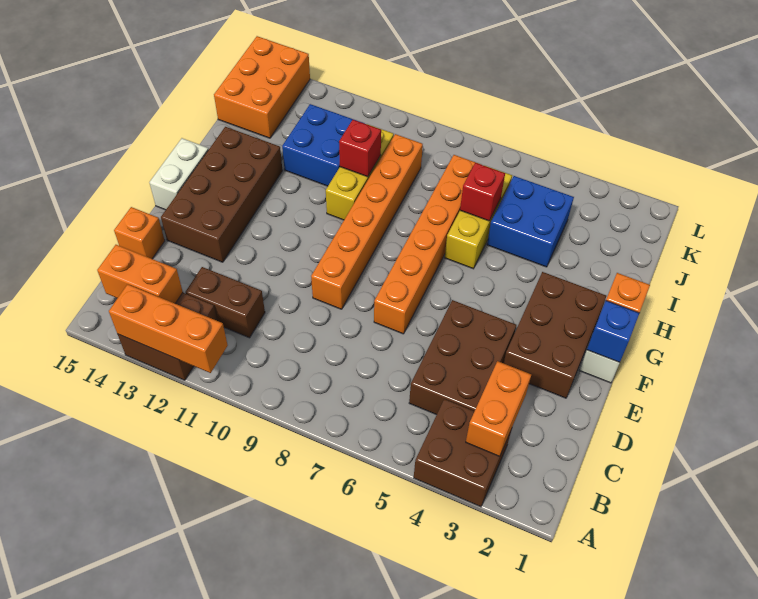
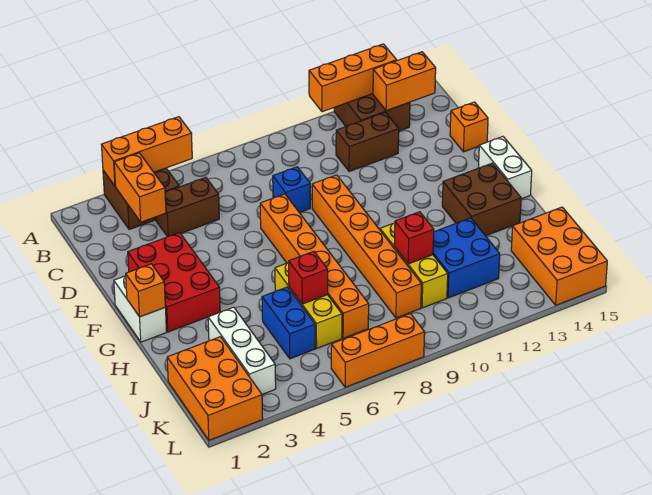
none -> orange 1x3 brick [101,117,192,186]
brown 2x3 brick [409,300,516,415] -> brown 1x2 brick [156,177,219,237]
brown 2x3 brick [504,272,606,398] -> red 2x3 brick [128,233,220,332]
brown 2x4 brick [161,127,283,262] -> brown 2x2 brick [442,163,521,236]
blue 1x1 brick [587,301,639,363] -> blue 1x1 brick moved to [273,167,310,213]
none -> white 1x3 brick [208,307,276,394]
blue 2x2 brick [487,176,574,267] -> blue 1x2 brick [262,287,315,359]
none -> orange 2x3 brick [167,337,263,440]
none -> orange 1x3 brick [331,314,425,387]

